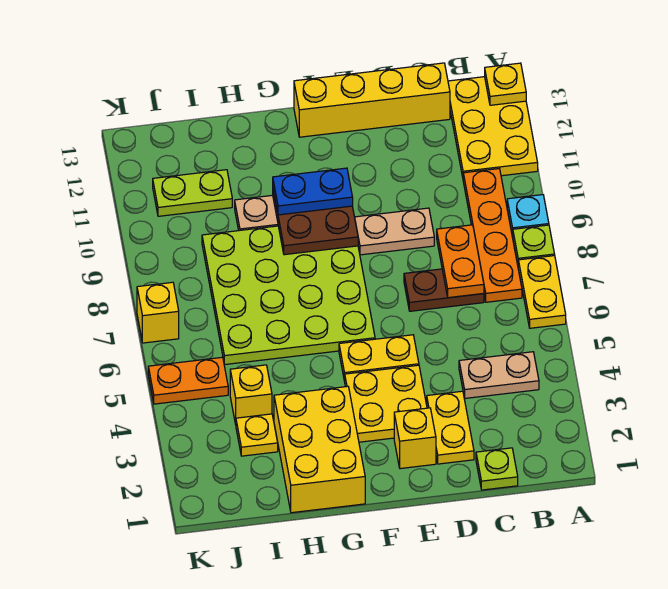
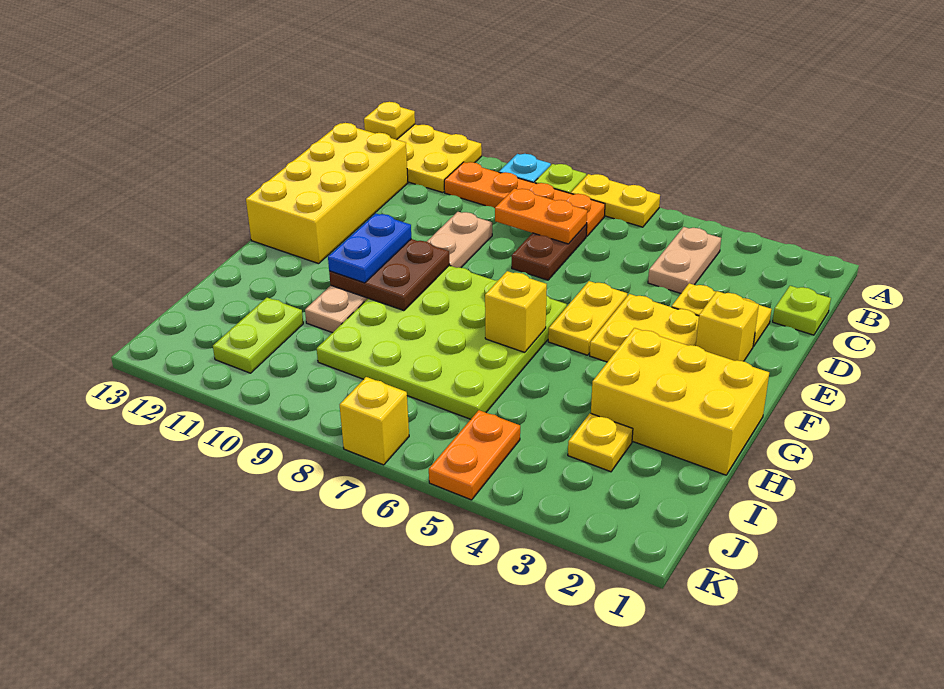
yellow 1x4 brick [294,63,450,137] -> yellow 2x4 brick [246,123,408,264]
yellow 1x1 brick [230,365,272,424] -> yellow 1x1 brick moved to [485,271,547,352]

